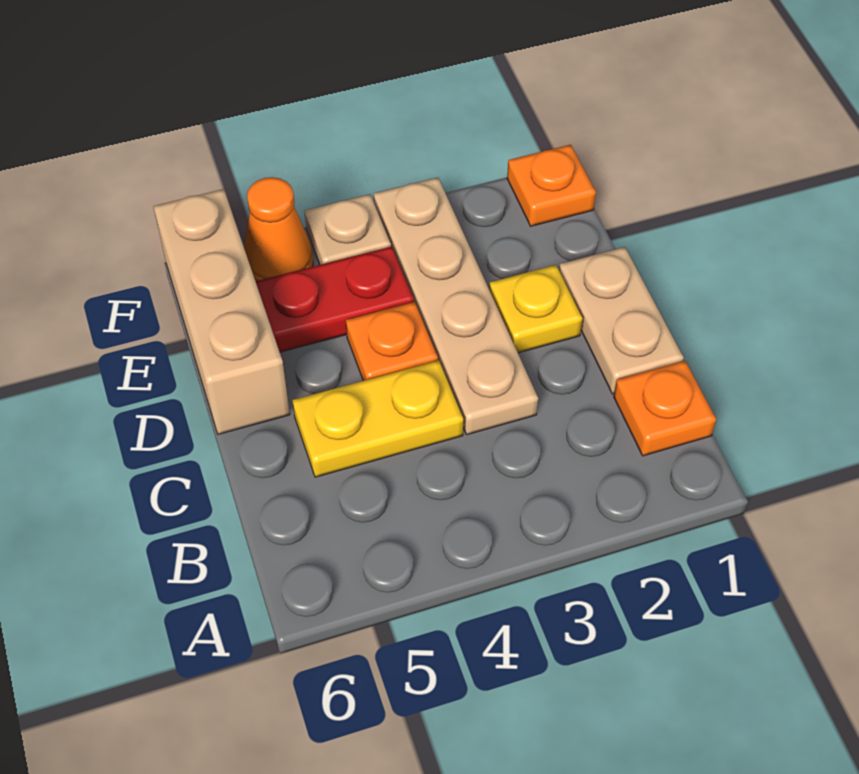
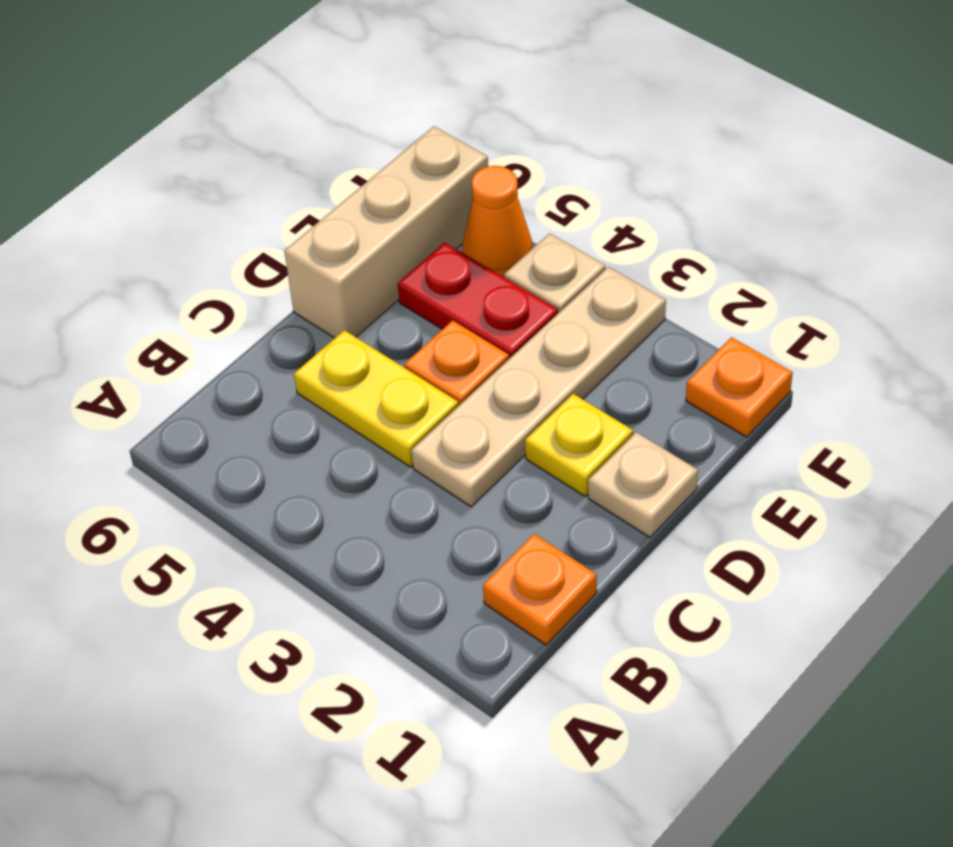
tan 1x2 plate [559,247,684,394] -> tan 1x1 plate [588,432,698,537]

